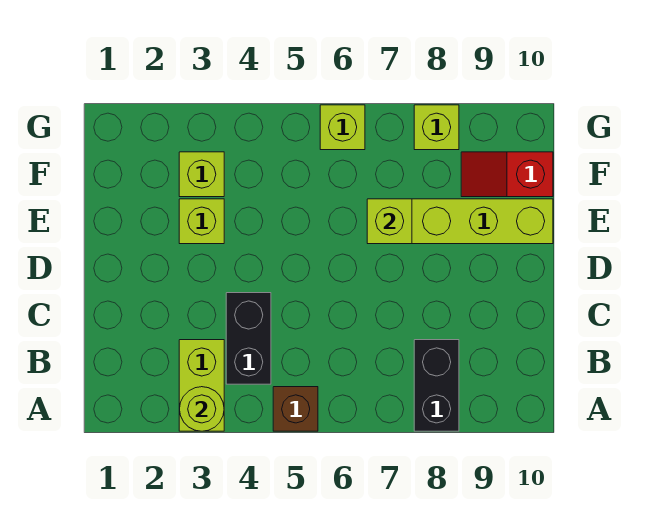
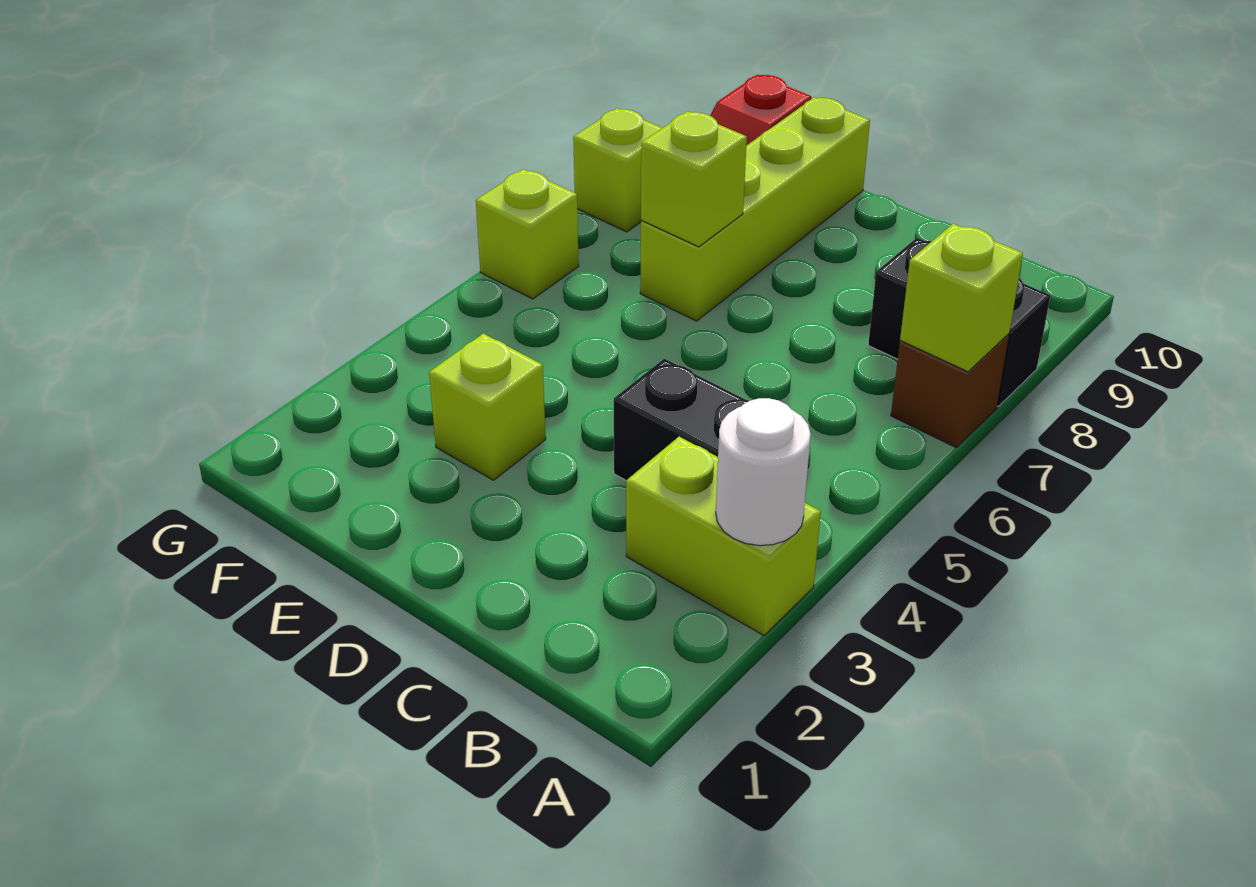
lime 1x1 round brick [180,387,224,431] -> white 1x1 round brick [716,398,811,546]
brown 1x1 brick [273,387,318,431] -> brown 1x1 brick moved to [891,334,1009,447]
lime 1x1 brick [179,152,224,197] -> lime 1x1 brick moved to [900,224,1023,372]

